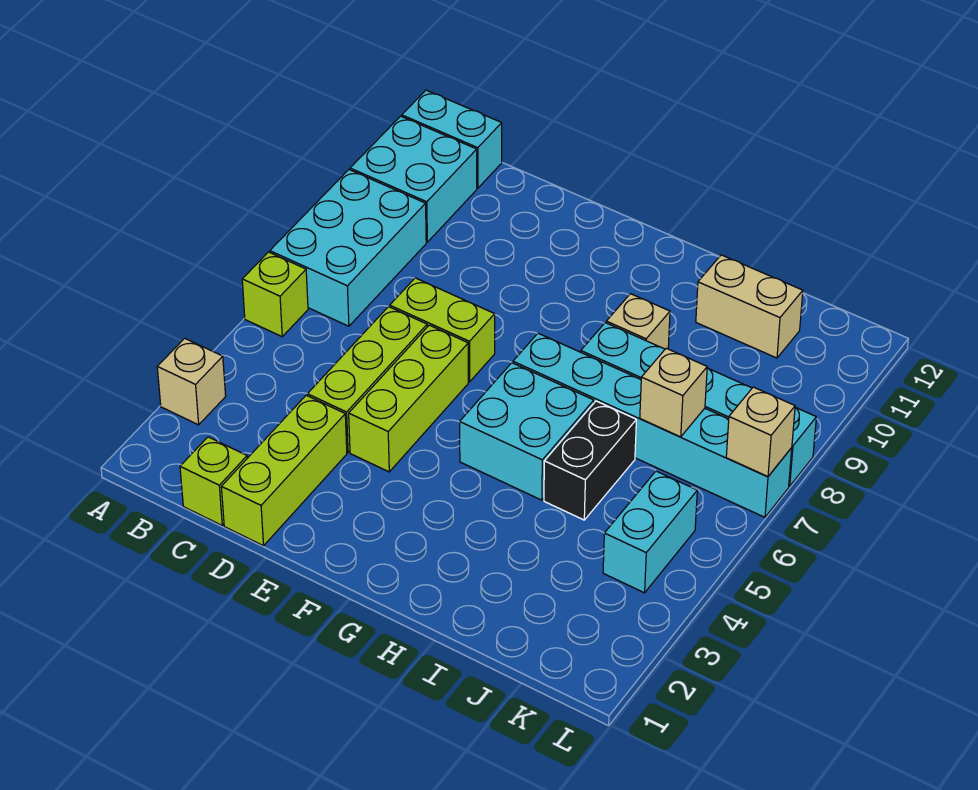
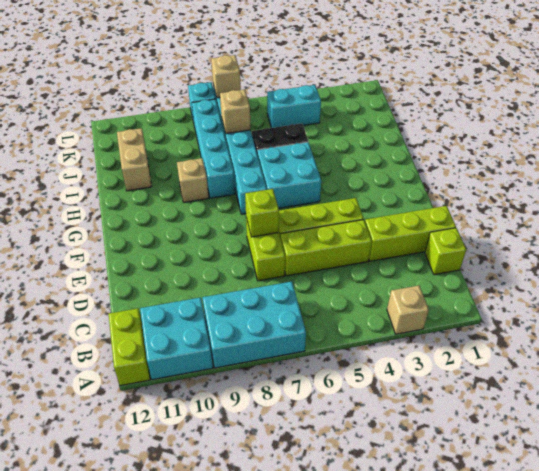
lime 1x1 brick [242,252,308,337] -> lime 1x1 brick moved to [245,189,279,237]
cyan 1x2 brick [402,90,502,188] -> lime 1x2 brick [109,308,150,386]

